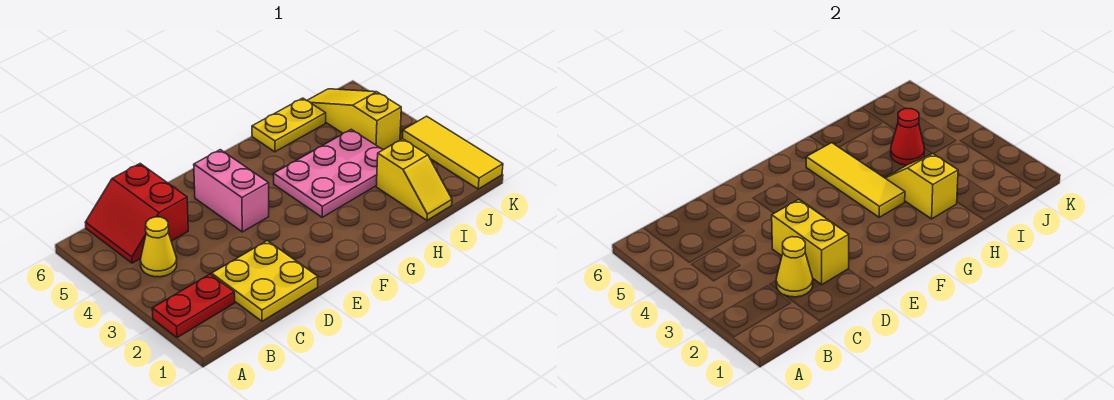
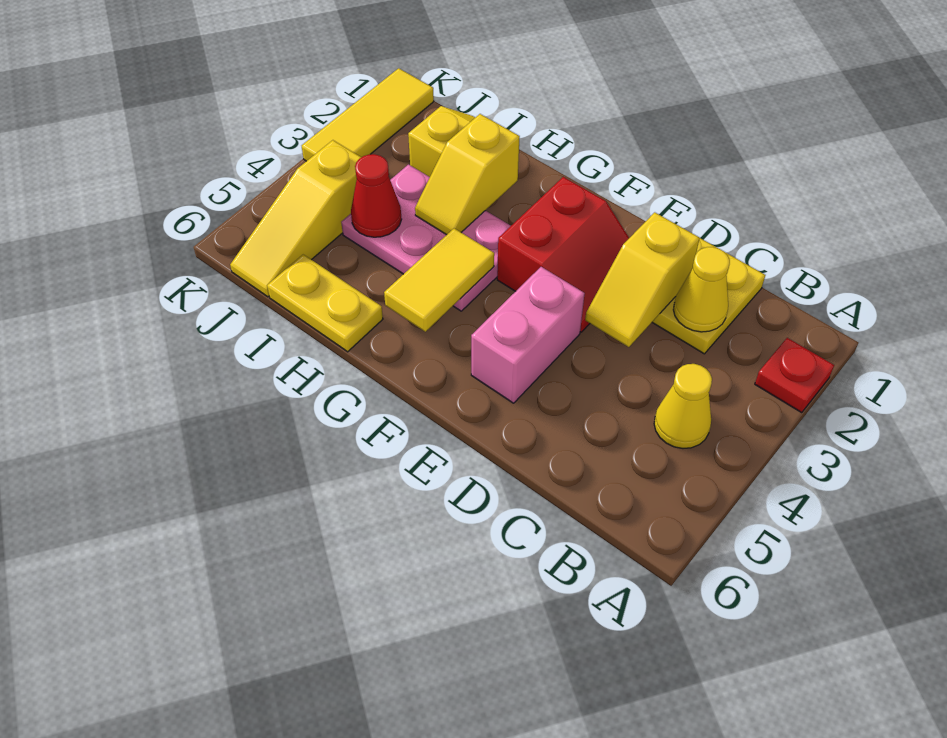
red 1x2 plate [152,274,235,338] -> red 1x1 plate [755,338,834,413]
red 2x2 slope [85,164,188,263] -> red 2x2 slope moved to [497,177,629,332]
yellow 1x2 brick [772,199,849,284] -> yellow 1x2 slope [585,212,700,347]
yellow 1x3 tile [806,143,905,217] -> yellow 1x2 tile [384,228,494,332]

